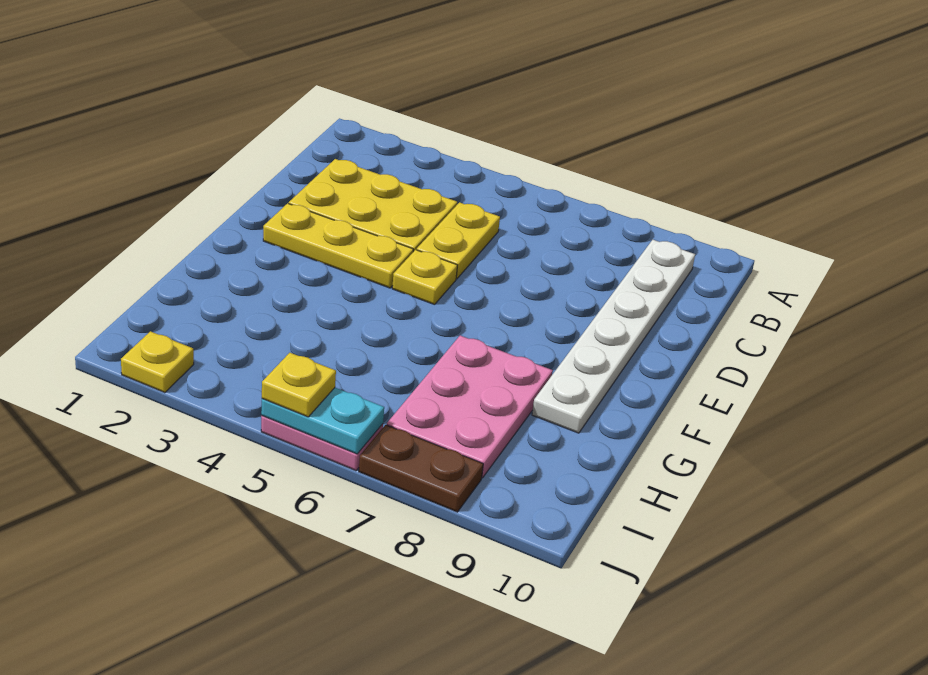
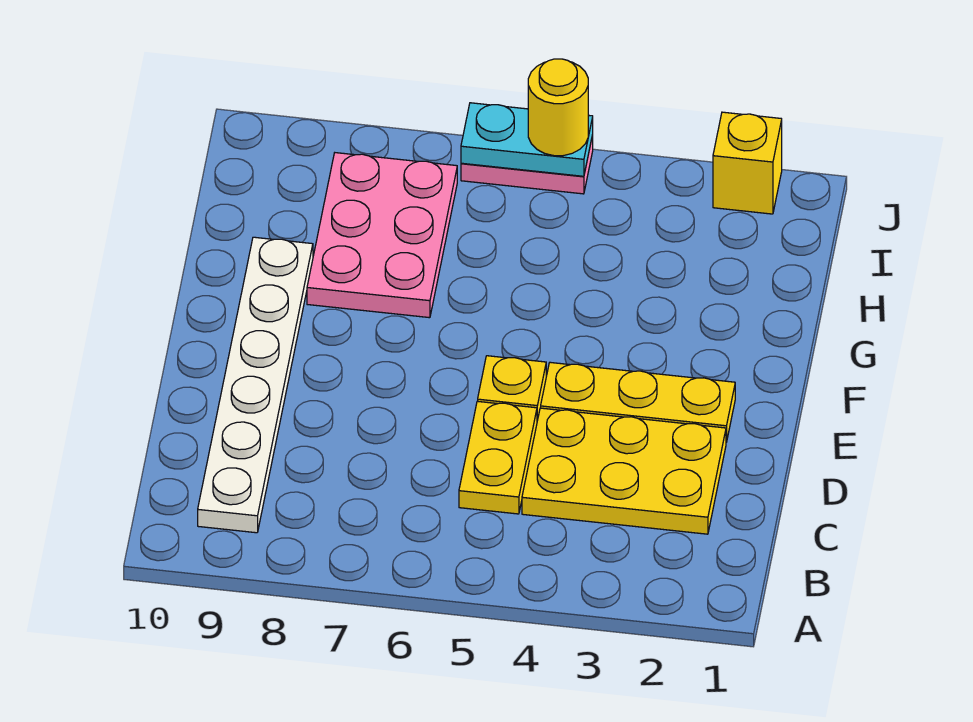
yellow 1x1 plate [121,331,194,393] -> yellow 1x1 brick [713,112,782,214]
yellow 1x1 plate [262,353,336,417] -> yellow 1x1 round brick [528,59,588,156]
brown 1x2 plate [359,425,483,512] -> none

